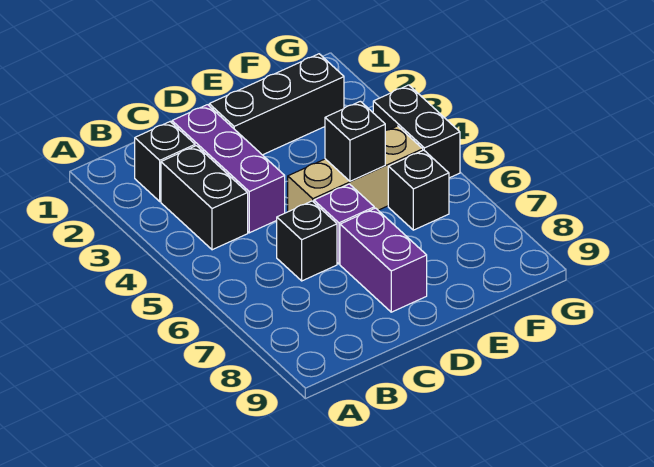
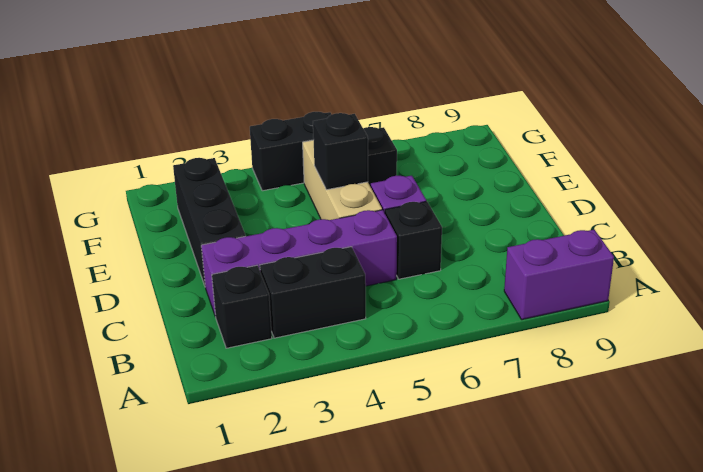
purple 1x3 brick [172,105,285,233] -> purple 1x4 brick [201,210,397,317]
purple 1x2 brick [340,208,427,312] -> purple 1x2 brick moved to [504,230,614,320]

